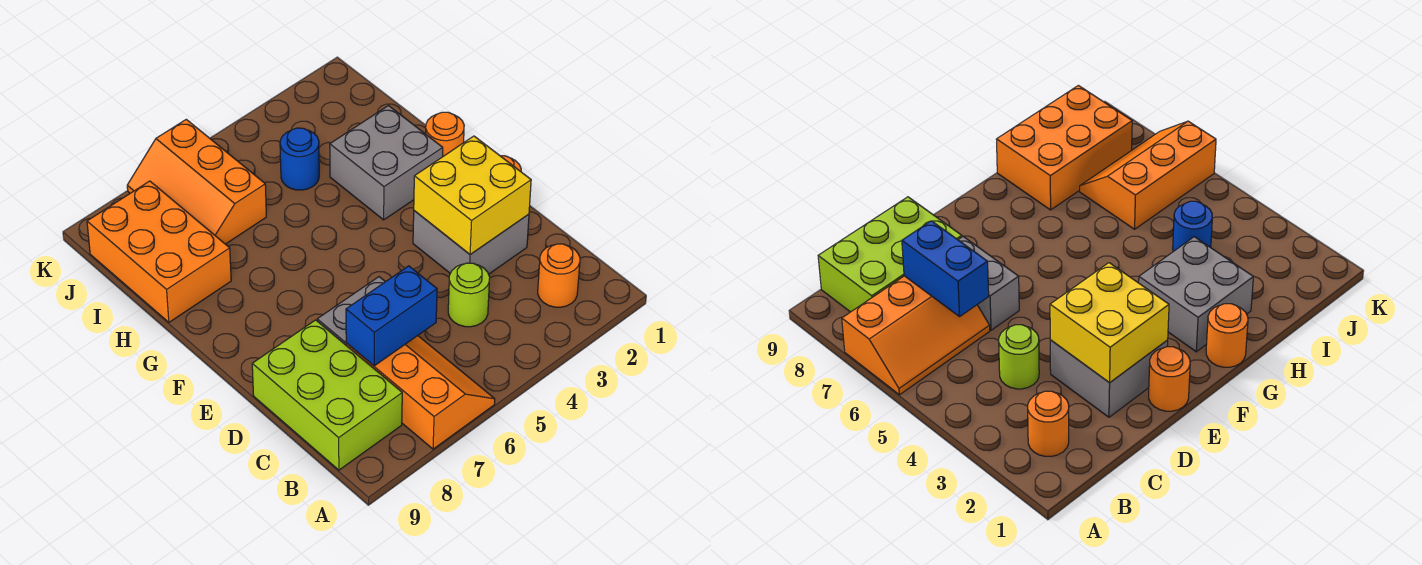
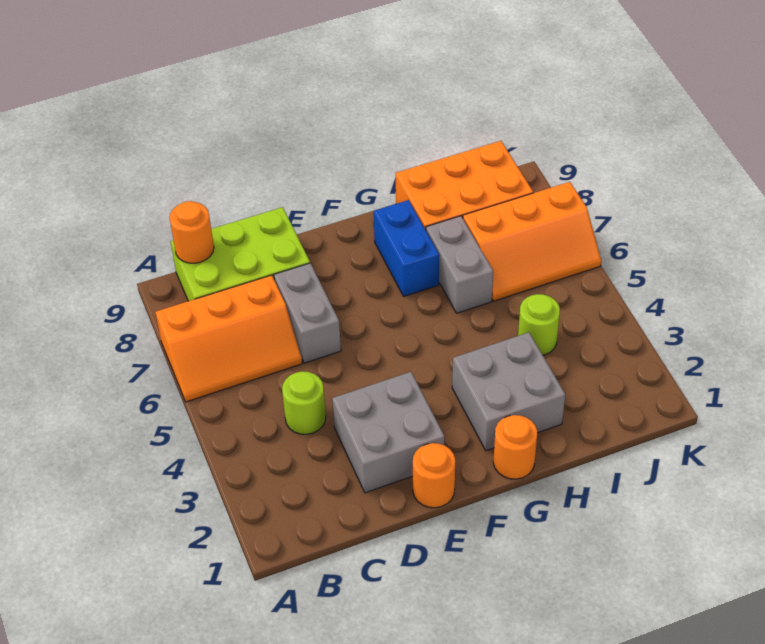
orange 1x1 round brick [538,244,580,307] -> orange 1x1 round brick moved to [170,201,214,263]
blue 1x2 brick [346,266,437,366] -> blue 1x2 brick moved to [374,200,439,296]
yellow 2x2 brick [414,136,531,255] -> none
none -> grey 1x2 brick [426,216,493,313]
blue 1x1 round brick [280,128,319,190] -> lime 1x1 round brick [518,294,560,355]
orange 2x3 slope [127,119,266,244] -> orange 2x3 slope turned to [463,182,601,301]

